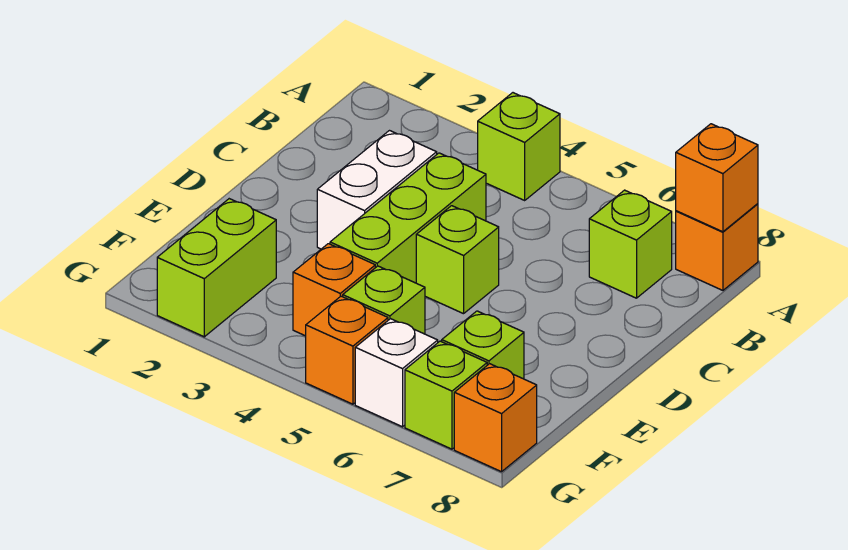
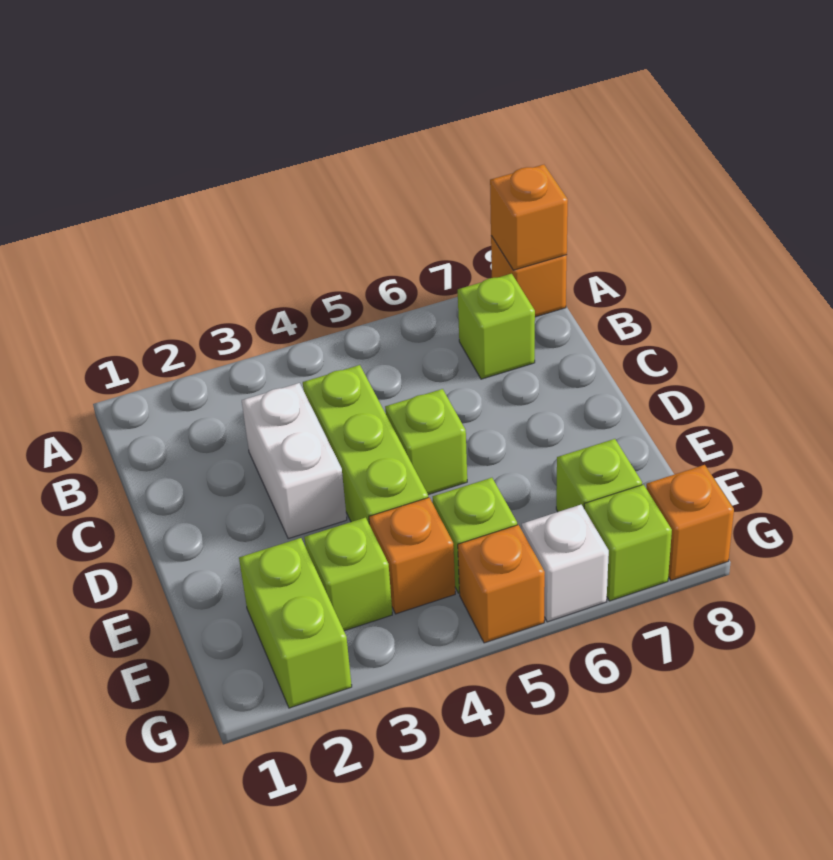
lime 1x1 brick [478,93,560,200] -> lime 1x1 brick moved to [304,517,392,631]

